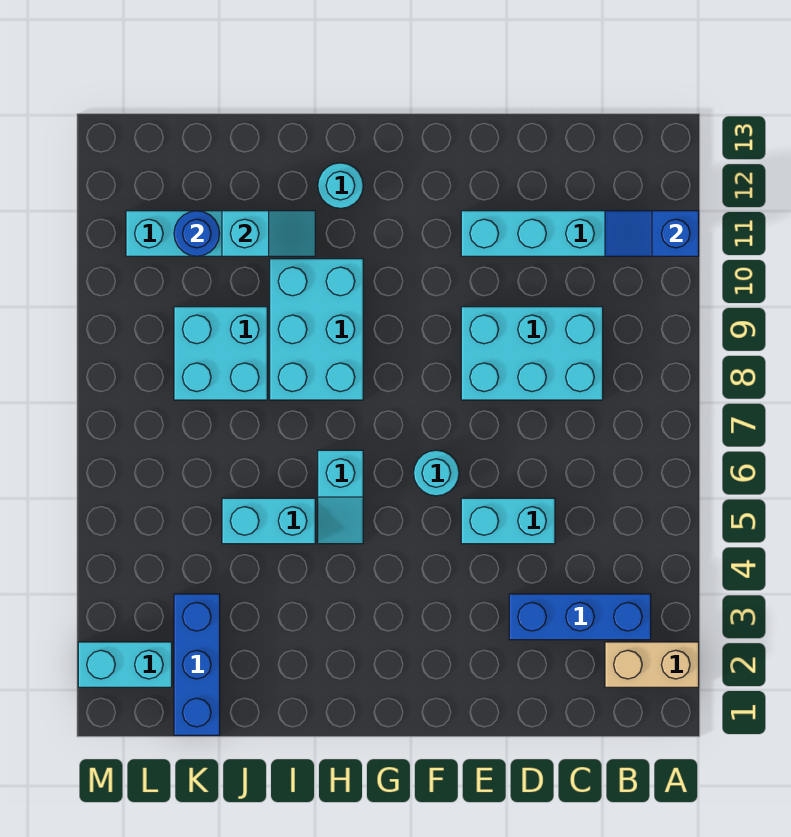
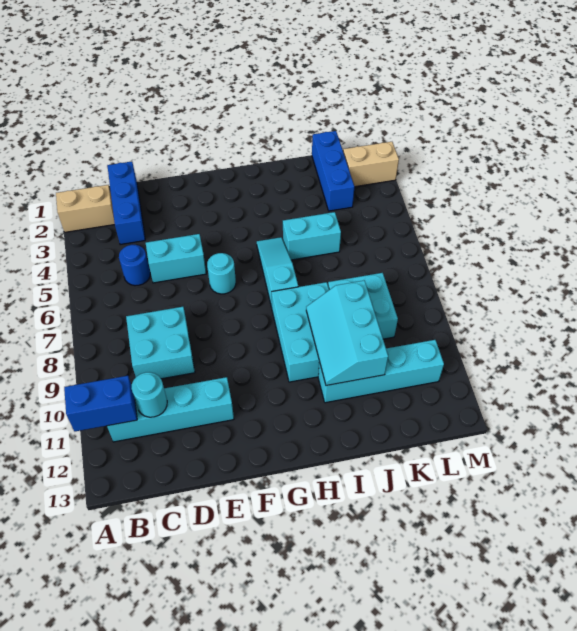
blue 1x2 slope [605,211,699,256] -> blue 1x2 brick [64,376,137,431]
blue 1x3 brick [509,594,651,640] -> blue 1x3 brick turned to [107,162,145,245]
cyan 2x3 brick [461,307,603,400] -> cyan 2x2 brick [126,307,195,379]
cyan 1x2 slope [318,450,363,544] -> cyan 1x3 slope [257,237,298,307]
cyan 1x1 round brick [318,163,363,208] -> cyan 1x1 round brick moved to [132,372,167,417]
cyan 1x2 slope [222,211,315,256] -> cyan 2x3 slope [306,280,388,386]
blue 1x1 round brick [174,211,220,256] -> blue 1x1 round brick moved to [119,245,150,286]
cyan 1x2 brick [78,642,172,687] -> tan 1x2 brick [343,142,399,187]

